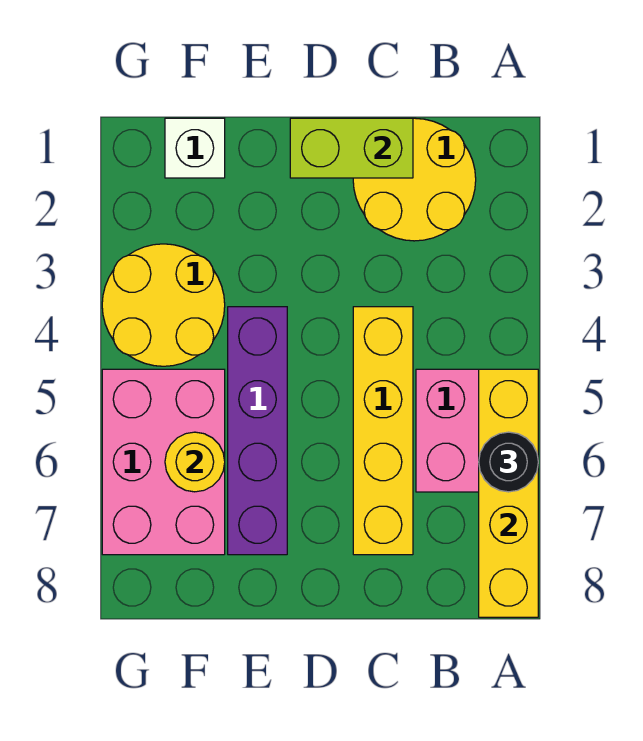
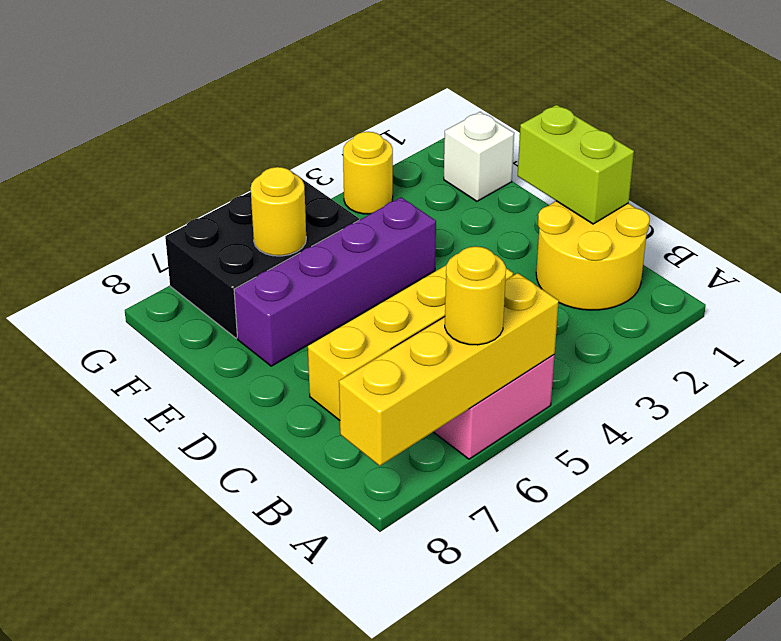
black 1x1 round brick [479,432,538,492] -> yellow 1x1 round brick [445,246,506,345]
yellow 2x2 round brick [102,244,225,366] -> yellow 1x1 round brick [343,132,393,214]
pink 2x3 brick [102,369,225,555] -> black 2x3 brick [165,172,359,338]

